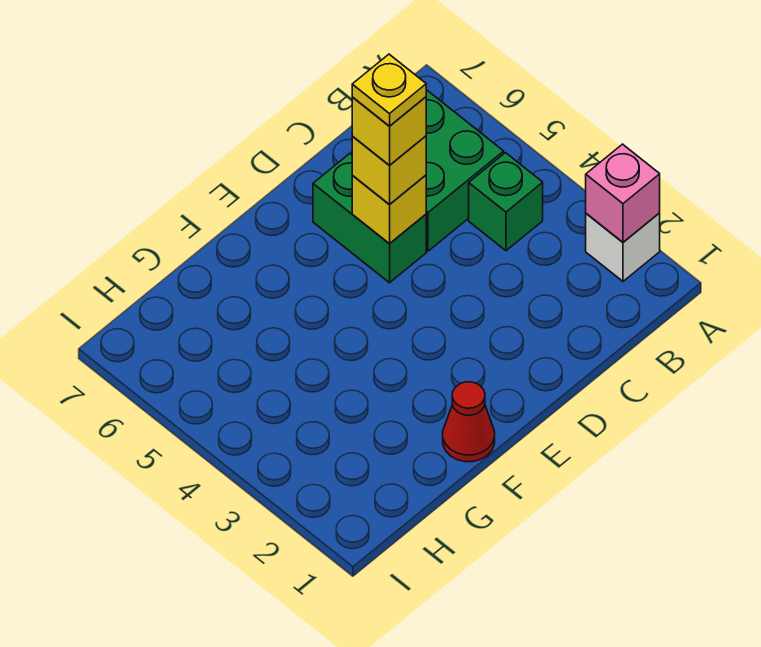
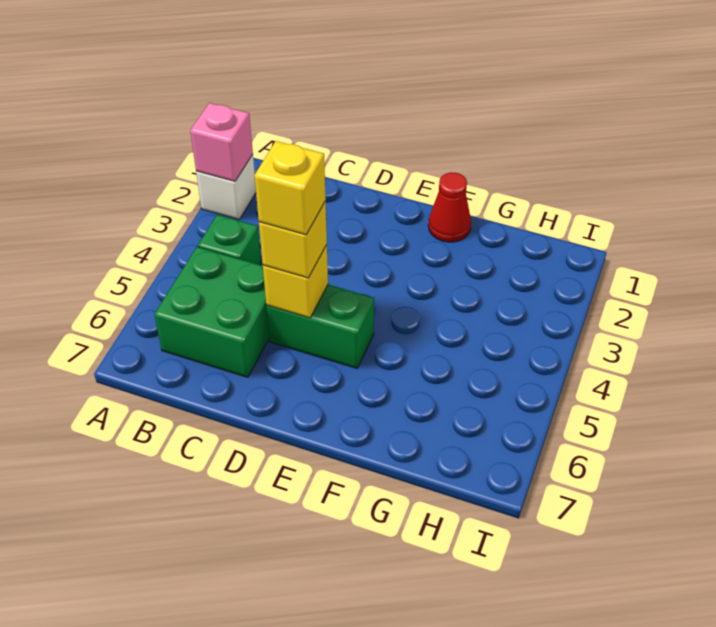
green 1x2 brick [313,154,426,283] -> green 1x2 brick turned to [266,285,374,368]
yellow 1x1 plate [352,54,426,126] -> none

